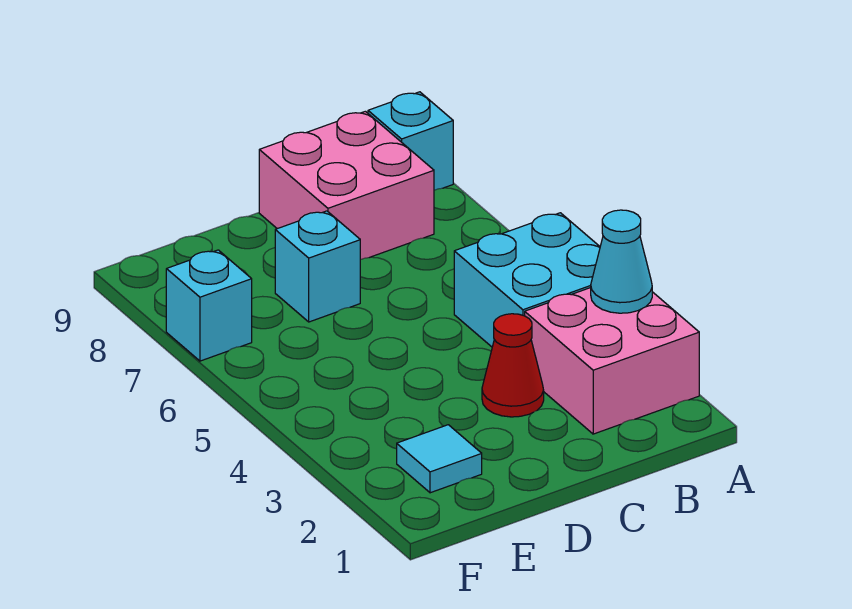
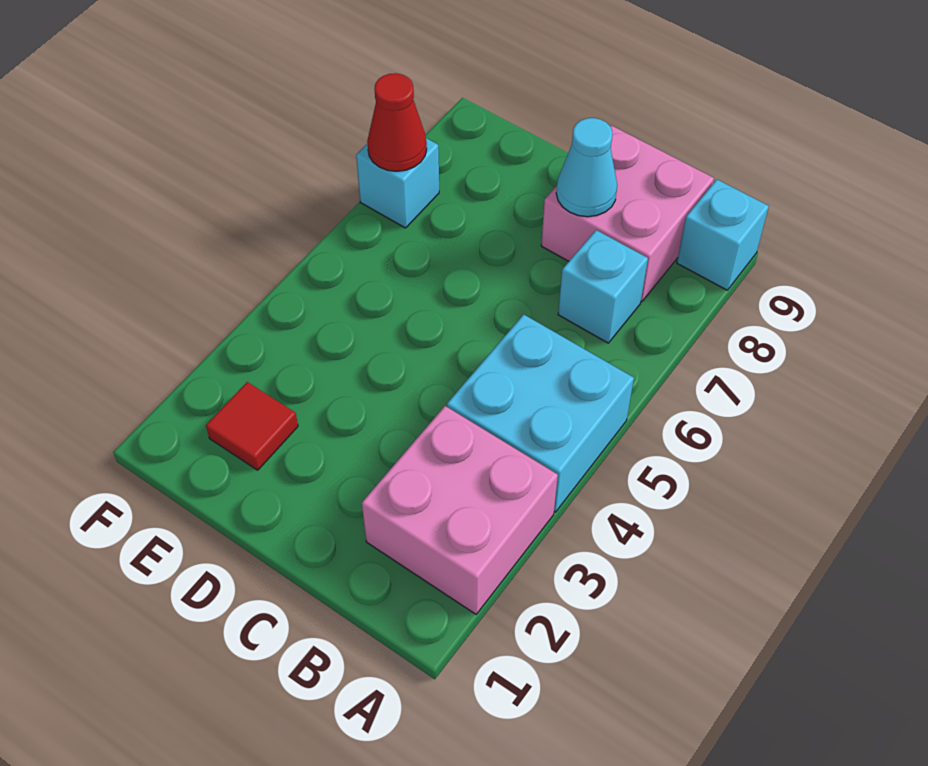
cyan 1x1 cone [591,210,652,313] -> cyan 1x1 cone moved to [556,118,617,217]
red 1x1 cone [482,314,544,417] -> red 1x1 cone moved to [367,73,427,171]
cyan 1x1 brick [275,211,360,322] -> cyan 1x1 brick moved to [558,230,648,343]
cyan 1x1 tile [397,425,482,493] -> red 1x1 tile [206,382,298,470]

